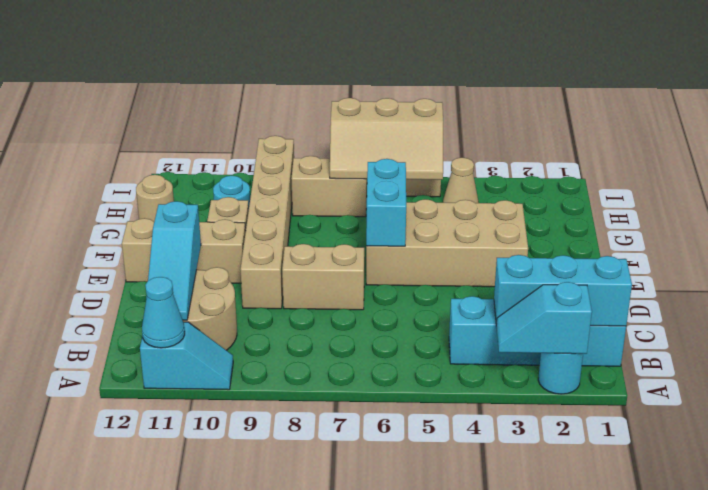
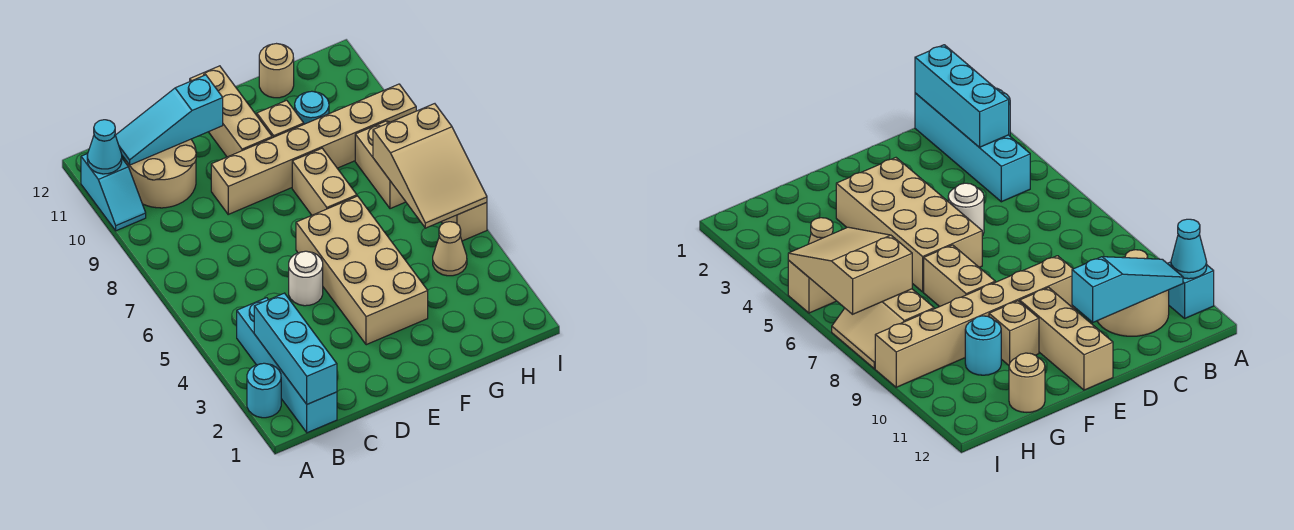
cyan 1x2 slope [496,282,592,354] -> none
none -> white 1x1 round brick [289,251,323,306]
tan 1x2 brick [282,244,364,310] -> tan 1x2 brick moved to [292,148,357,215]
cyan 1x2 brick [366,159,406,246] -> none
tan 2x3 slope [330,98,443,180] -> tan 2x3 slope turned to [373,104,487,228]

